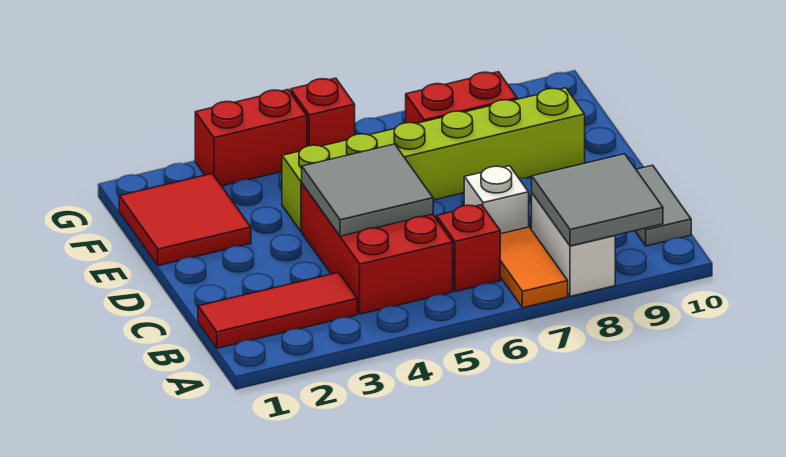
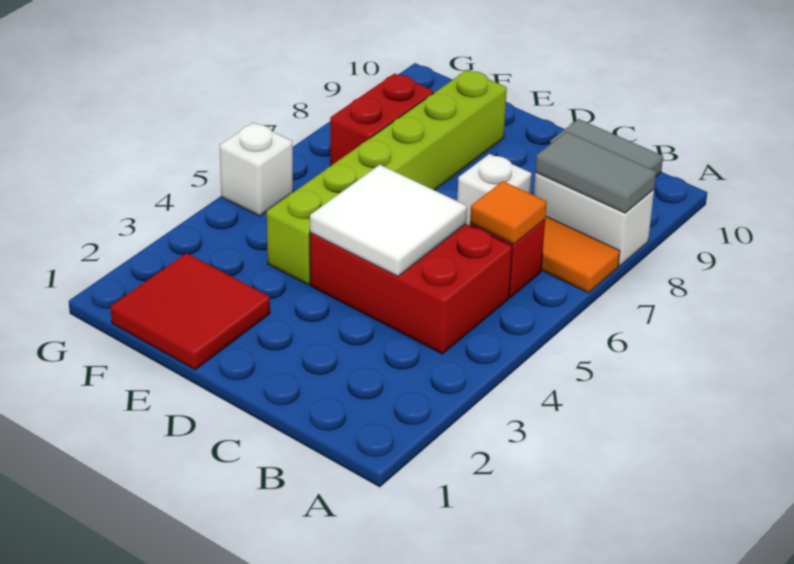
grey 2x2 tile [532,154,663,246] -> grey 1x2 tile [536,132,656,213]
red 1x3 tile [198,272,357,348] -> none
none -> orange 1x1 tile [470,181,547,244]
grey 2x2 tile [302,144,433,236] -> white 2x2 tile [310,165,467,276]
red 1x2 brick [195,90,307,186] -> none
red 1x1 brick [291,78,355,146] -> white 1x1 brick [220,122,293,216]

